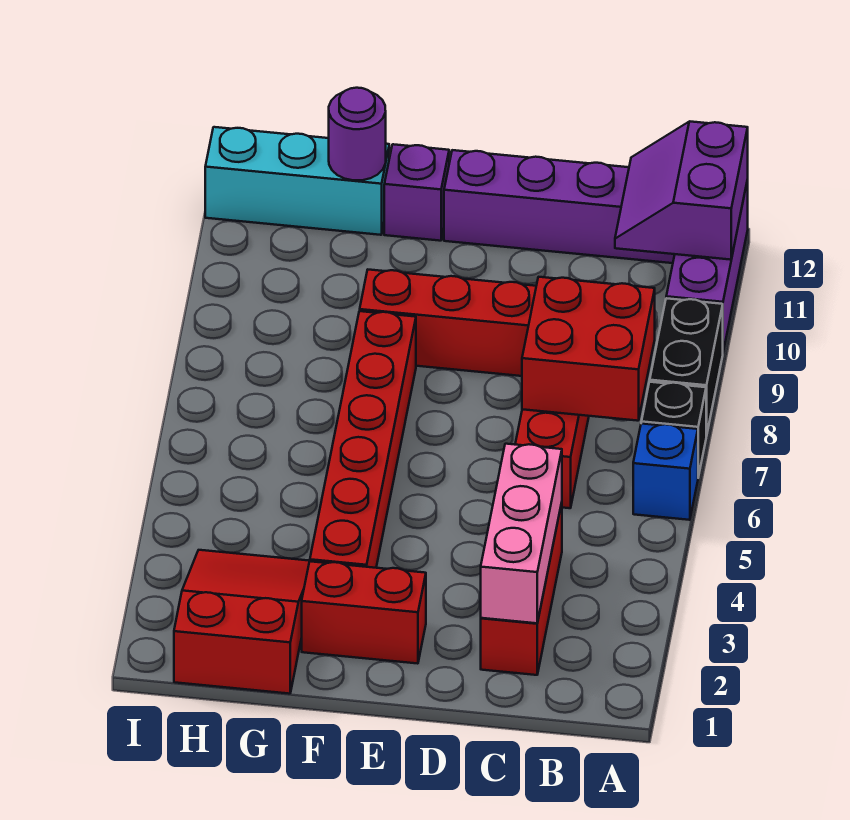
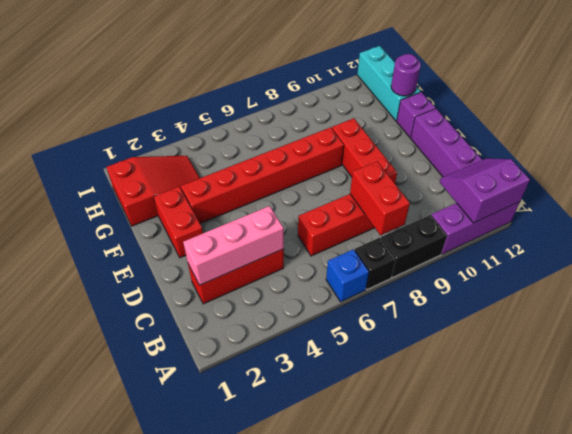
red 2x2 brick [522,277,655,421] -> red 1x2 brick [350,161,410,235]

